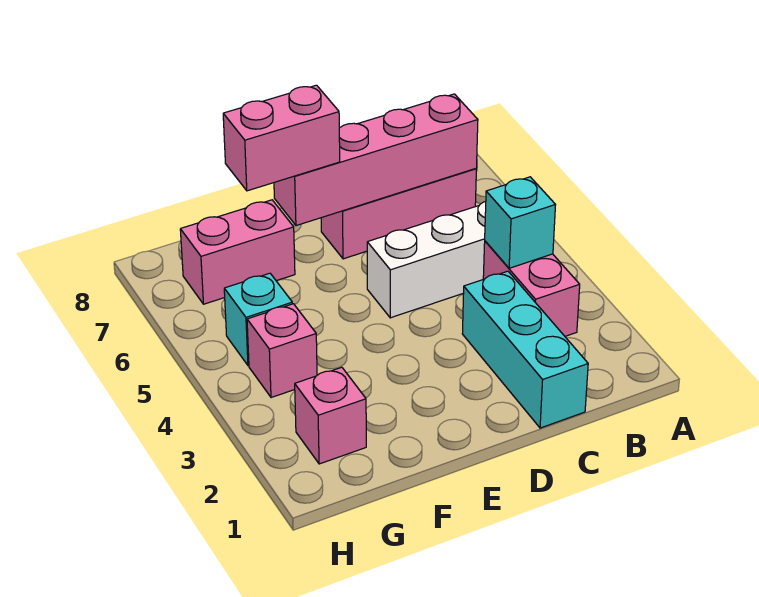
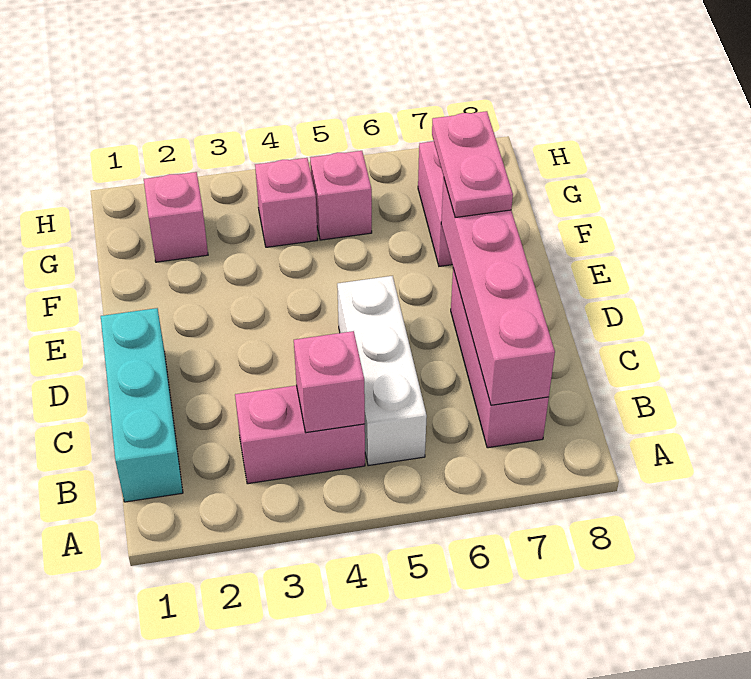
cyan 1x1 brick [485,177,555,268] -> pink 1x1 brick [294,331,365,433]
cyan 1x3 brick [462,271,588,428] -> cyan 1x3 brick turned to [101,308,183,502]
pink 1x2 brick [223,85,340,191] -> pink 1x2 plate [432,111,513,217]
cyan 1x1 brick [224,273,292,366] -> pink 1x1 brick [310,151,372,240]

